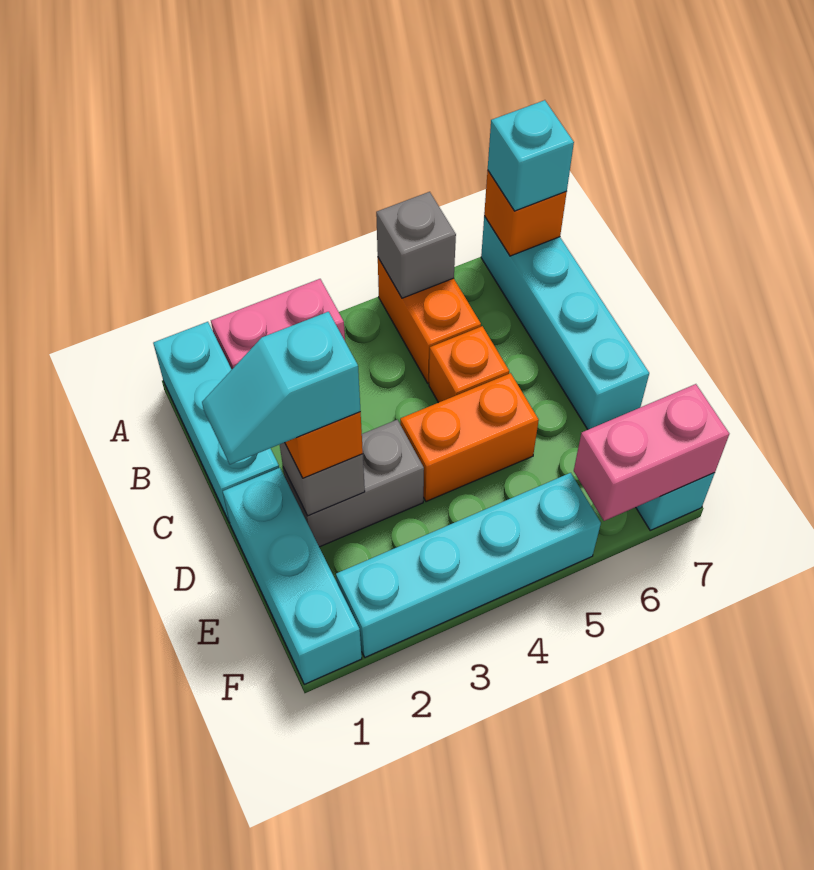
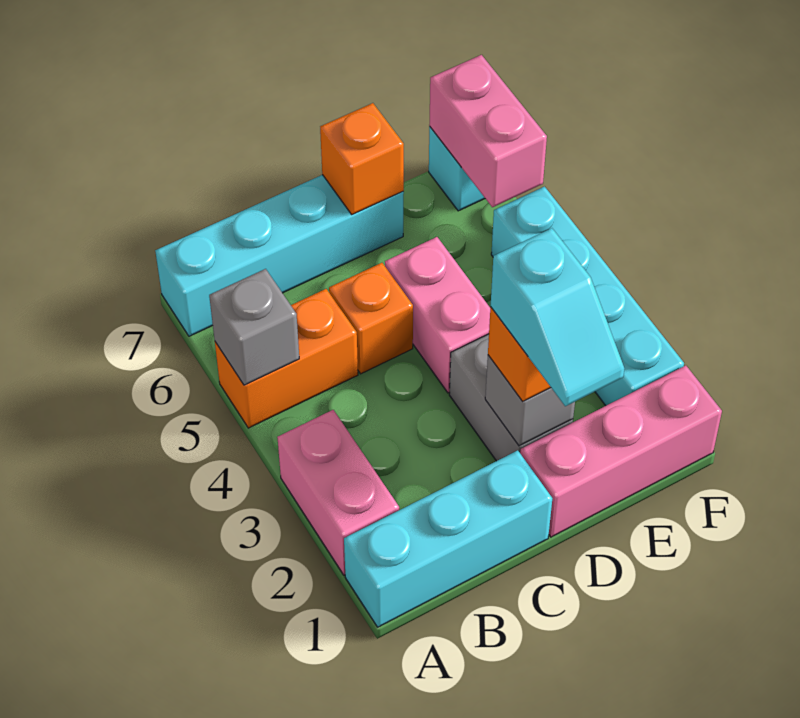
orange 1x1 brick [484,170,567,256] -> orange 1x1 brick moved to [320,103,404,214]
cyan 1x1 brick [488,100,574,211] -> none
cyan 1x3 brick [223,468,362,684] -> pink 1x3 brick [520,366,722,537]
orange 1x2 brick [400,373,539,502] -> pink 1x2 brick [385,237,490,393]

